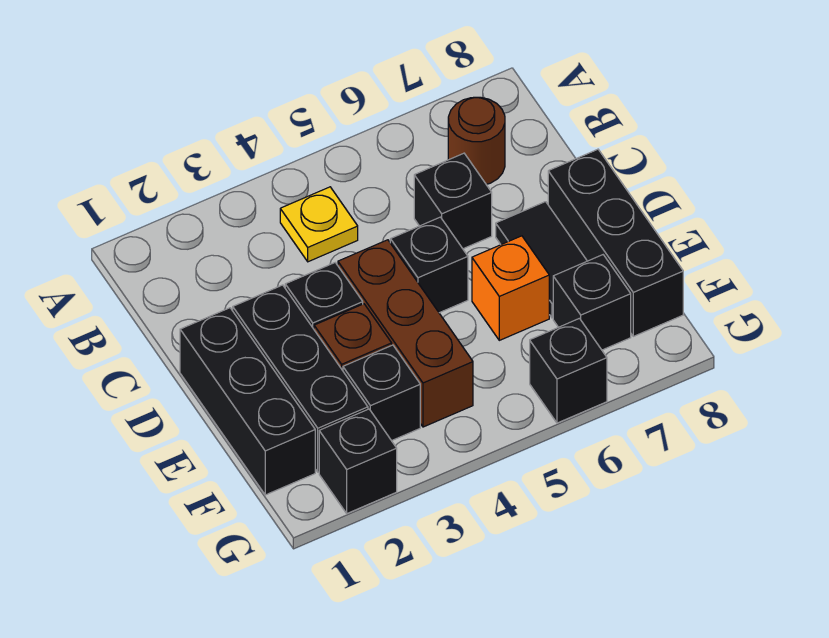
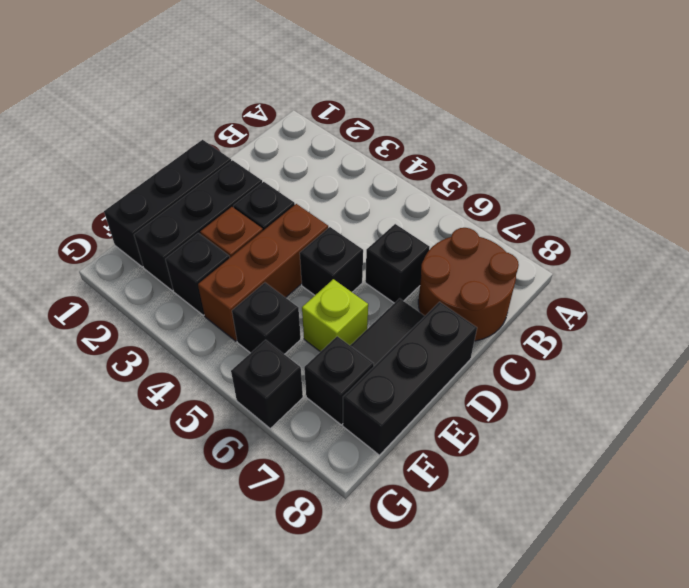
yellow 1x1 plate [280,187,358,262] -> none
brown 1x1 round brick [448,97,505,184] -> brown 2x2 round brick [418,228,519,341]
orange 1x1 brick [472,236,549,340] -> lime 1x1 brick [302,279,368,352]
black 1x1 brick [319,409,397,513] -> black 1x1 brick moved to [232,283,301,354]

